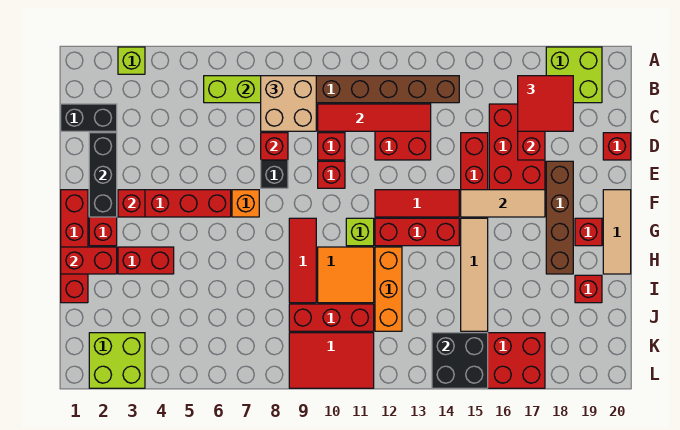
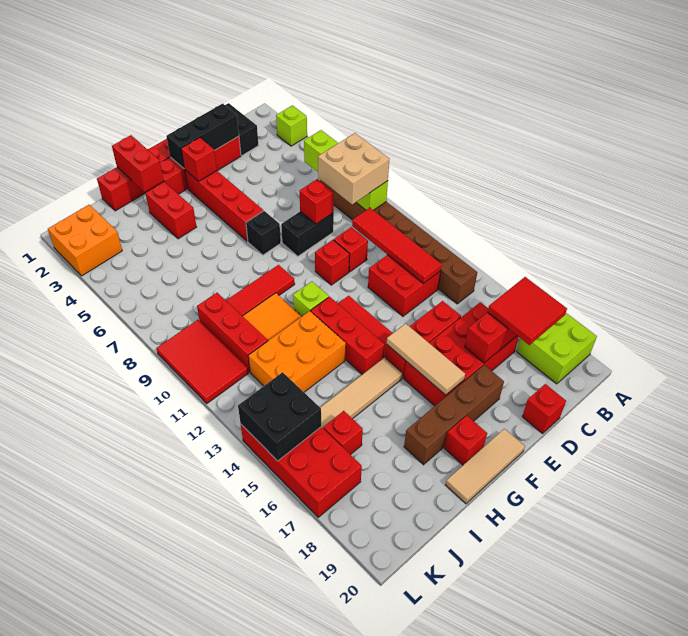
orange 1x1 brick [232,190,259,217] -> black 1x1 brick [246,211,281,255]
orange 1x3 brick [375,247,402,331] -> orange 2x3 brick [248,311,346,392]
red 1x1 brick [575,275,602,303] -> red 1x1 brick moved to [323,411,363,455]
lime 2x2 brick [89,333,145,388] -> orange 2x2 brick [48,205,122,276]

